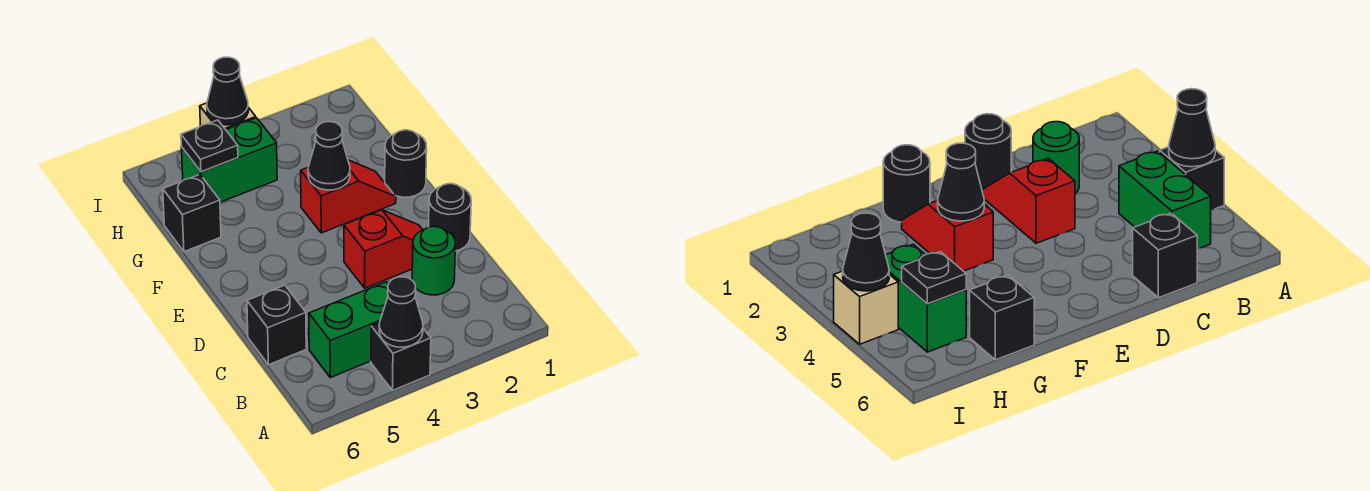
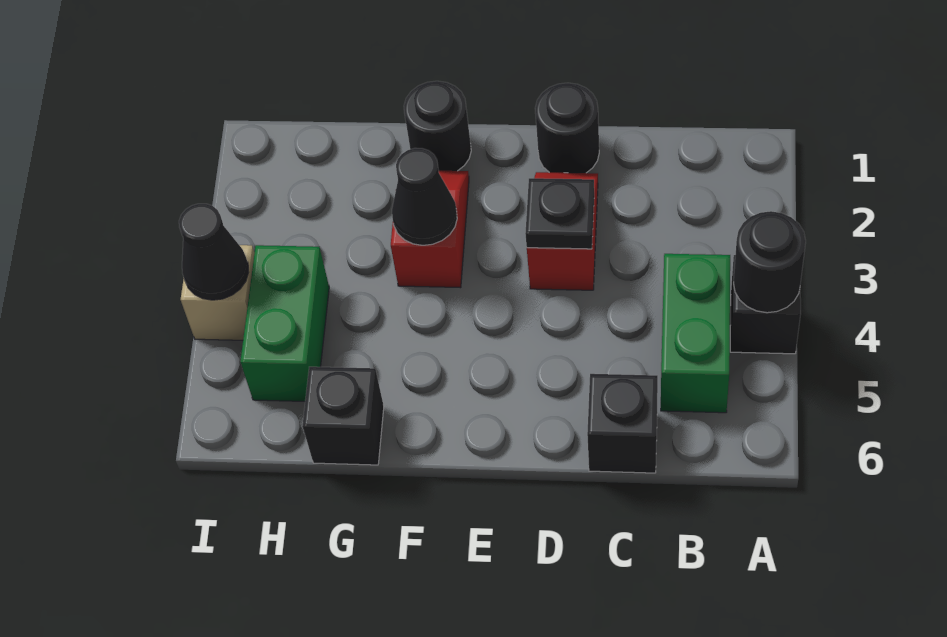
black 1x1 cone [379,277,423,347] -> black 1x1 round brick [733,211,806,313]
green 1x1 round brick [412,227,455,295] -> none
black 1x1 plate [181,120,238,172] -> black 1x1 plate moved to [525,178,594,249]

